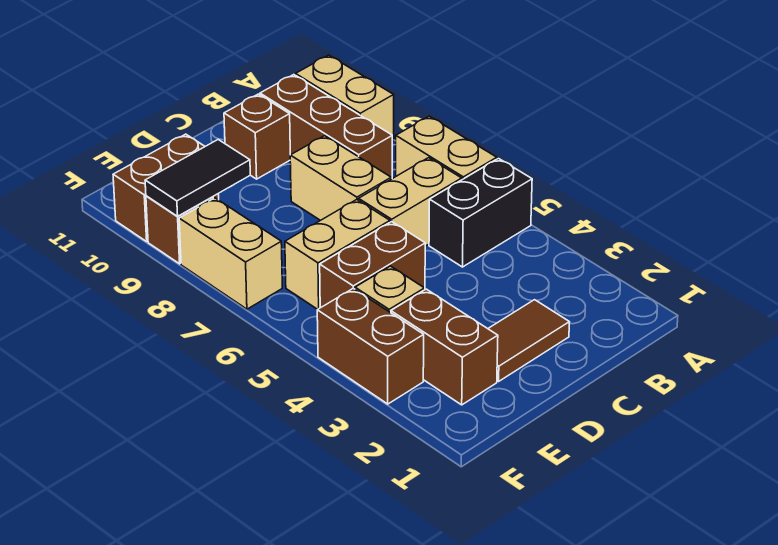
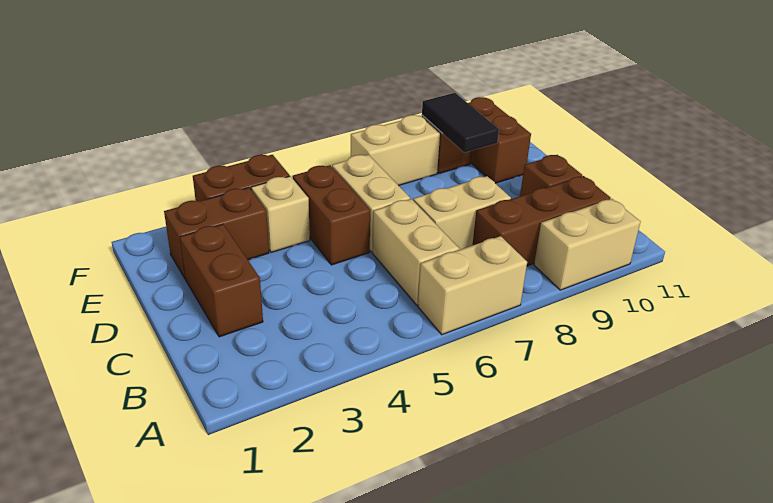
black 1x2 brick [429,159,532,267] -> none
brown 1x2 tile [488,300,569,381] -> brown 1x2 brick [180,224,263,337]

